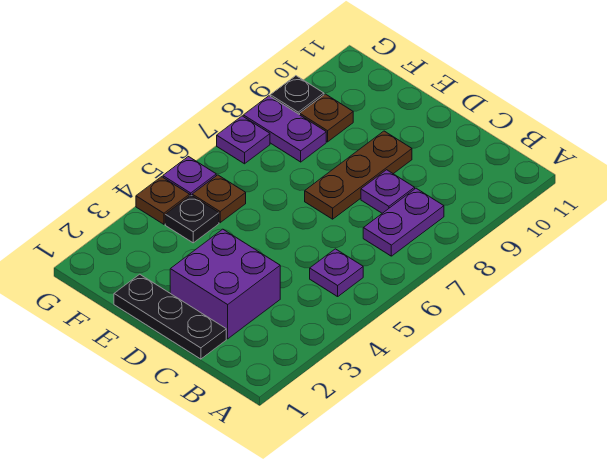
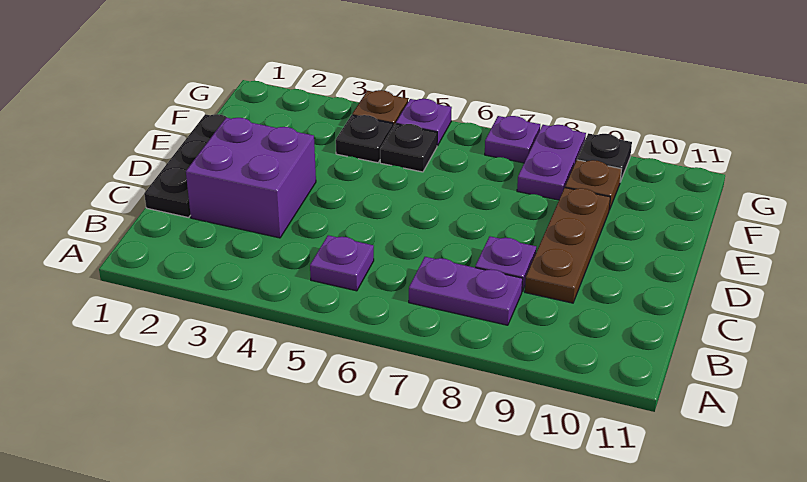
brown 1x3 plate [305,131,412,219] -> brown 1x3 plate turned to [525,188,610,303]
brown 1x1 plate [192,175,246,223] -> black 1x1 plate [380,124,437,172]

